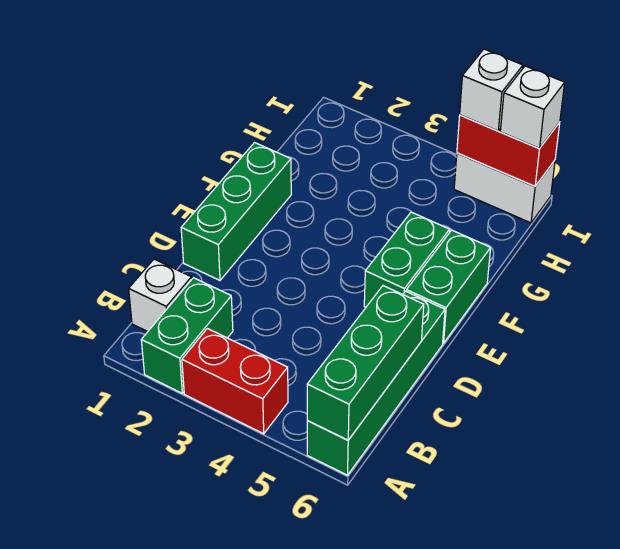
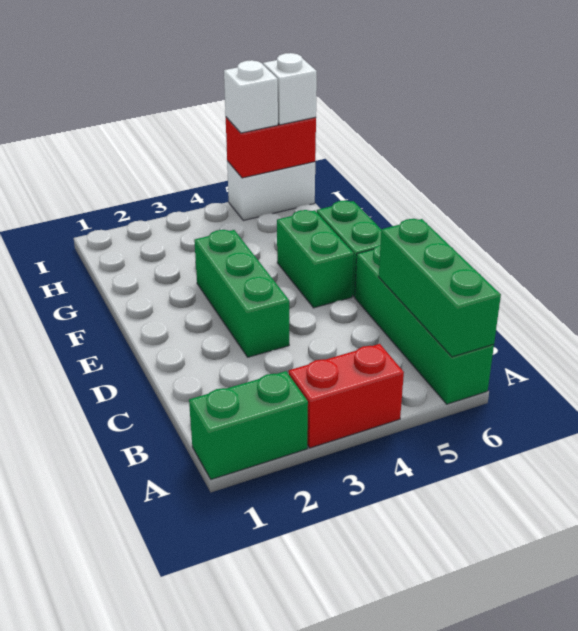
green 1x2 brick [141,278,233,393] -> green 1x2 brick turned to [189,371,308,479]
white 1x1 brick [129,259,192,332] -> none
green 1x3 brick [181,143,291,280] -> green 1x3 brick moved to [194,230,289,357]

